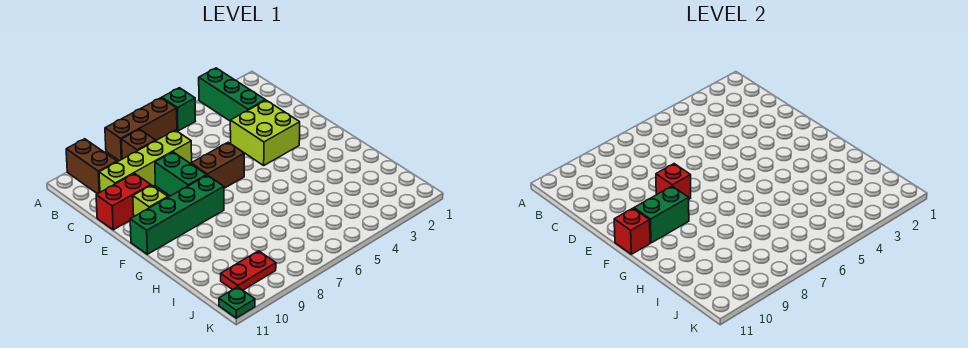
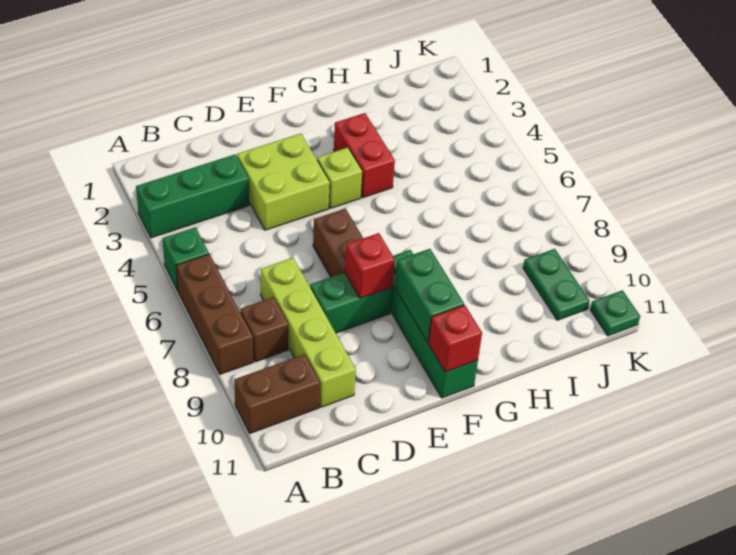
red 1x2 brick [96,173,151,230] -> red 1x2 brick moved to [334,113,395,198]
lime 1x1 brick [133,185,168,216] -> lime 1x1 brick moved to [317,147,362,208]
red 1x2 plate [221,251,276,290] -> green 1x2 plate [523,249,590,320]

